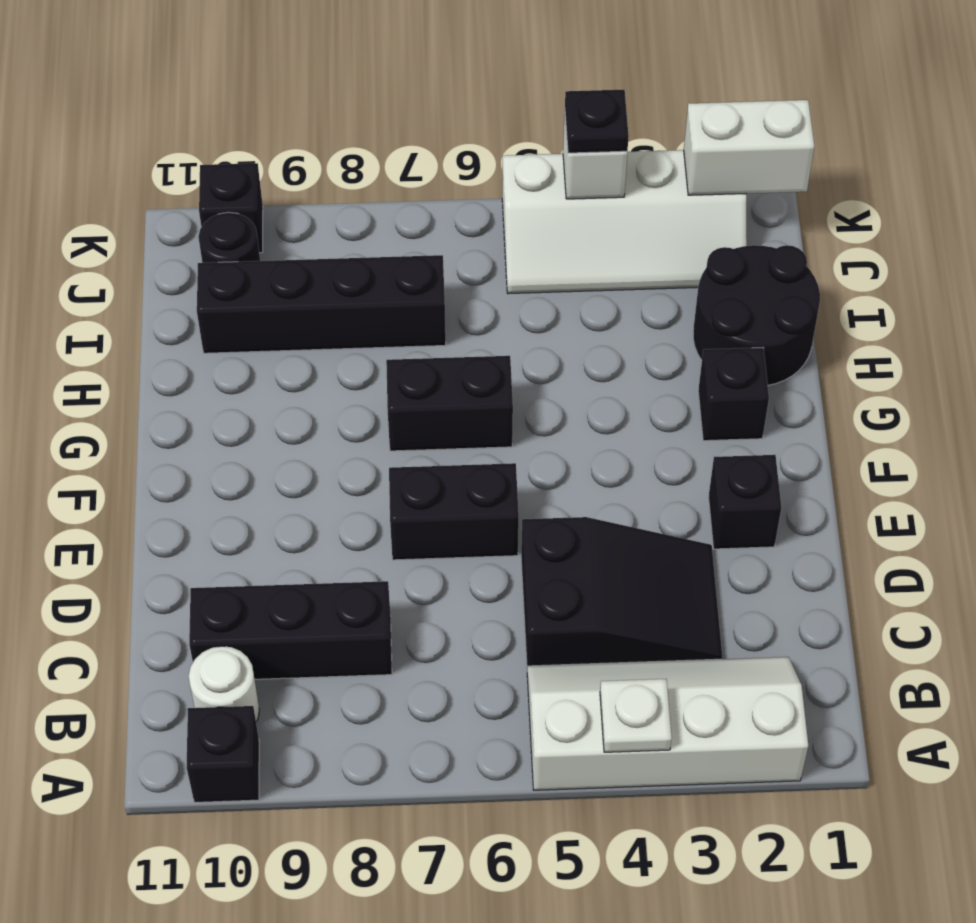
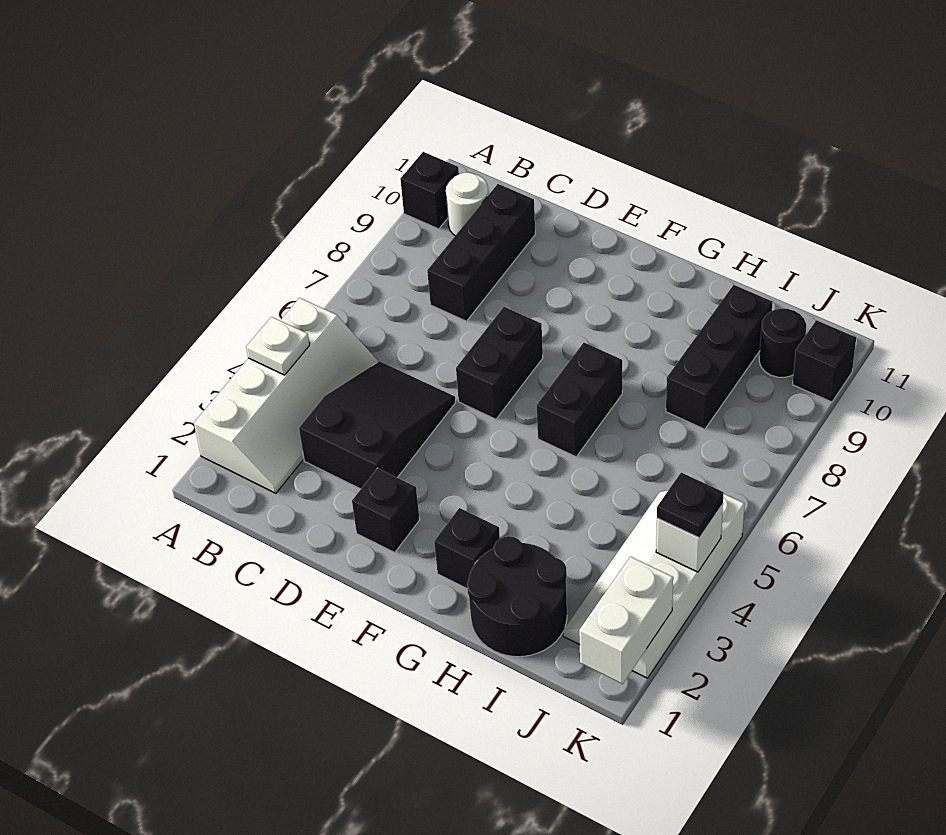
black 2x3 slope [521,517,722,666] -> black 2x3 slope turned to [299,361,456,489]
black 1x4 brick [197,255,446,353] -> black 1x3 brick [666,285,773,429]

